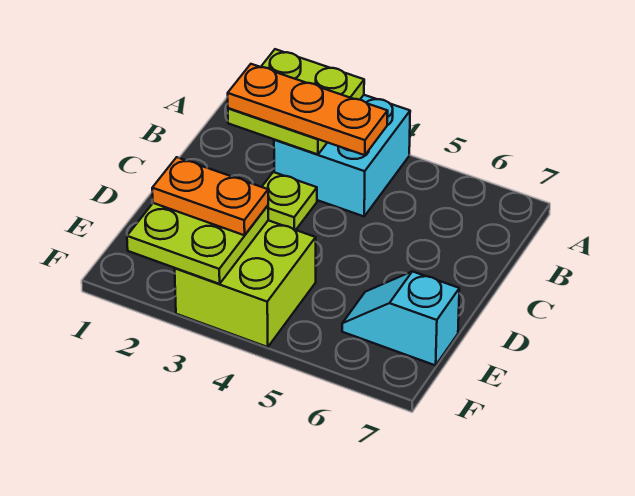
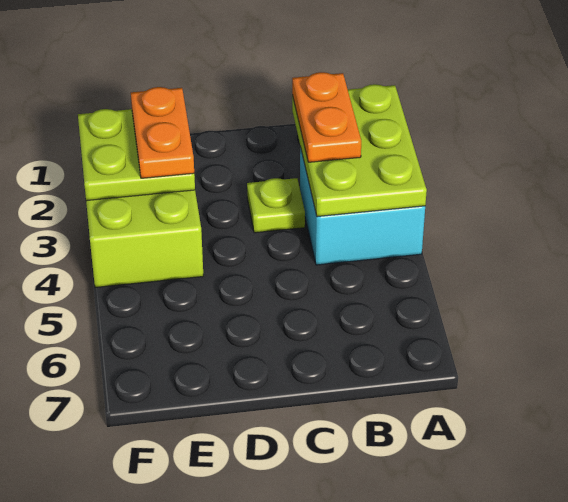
lime 2x2 plate [228,49,364,154] -> lime 2x3 plate [292,84,427,217]
orange 1x3 plate [228,64,388,155] -> orange 1x2 plate [292,72,361,162]
cyan 1x2 slope [342,271,459,365] -> none

